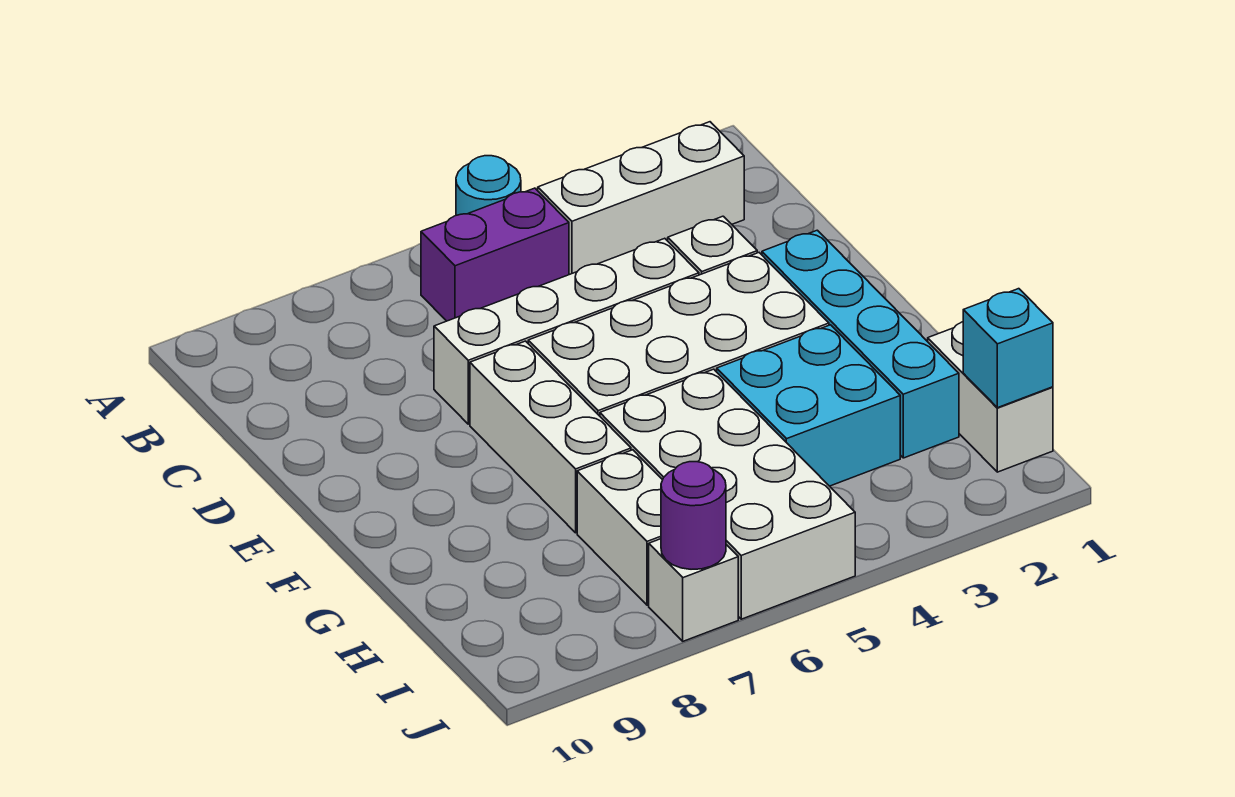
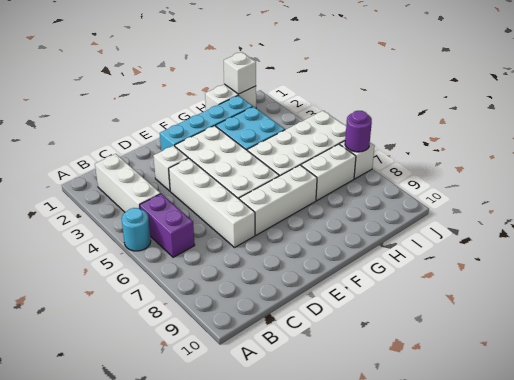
cyan 1x1 brick [963,289,1053,408] -> white 1x1 brick [224,52,256,94]

